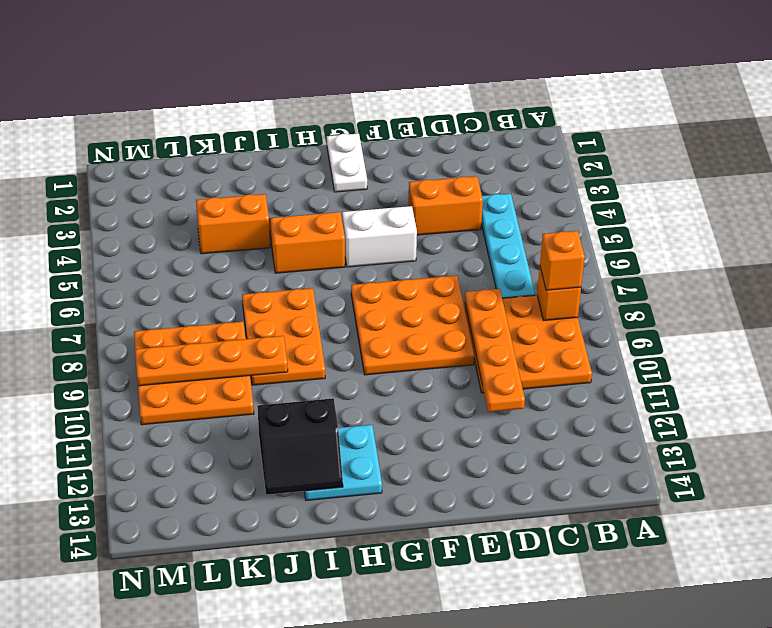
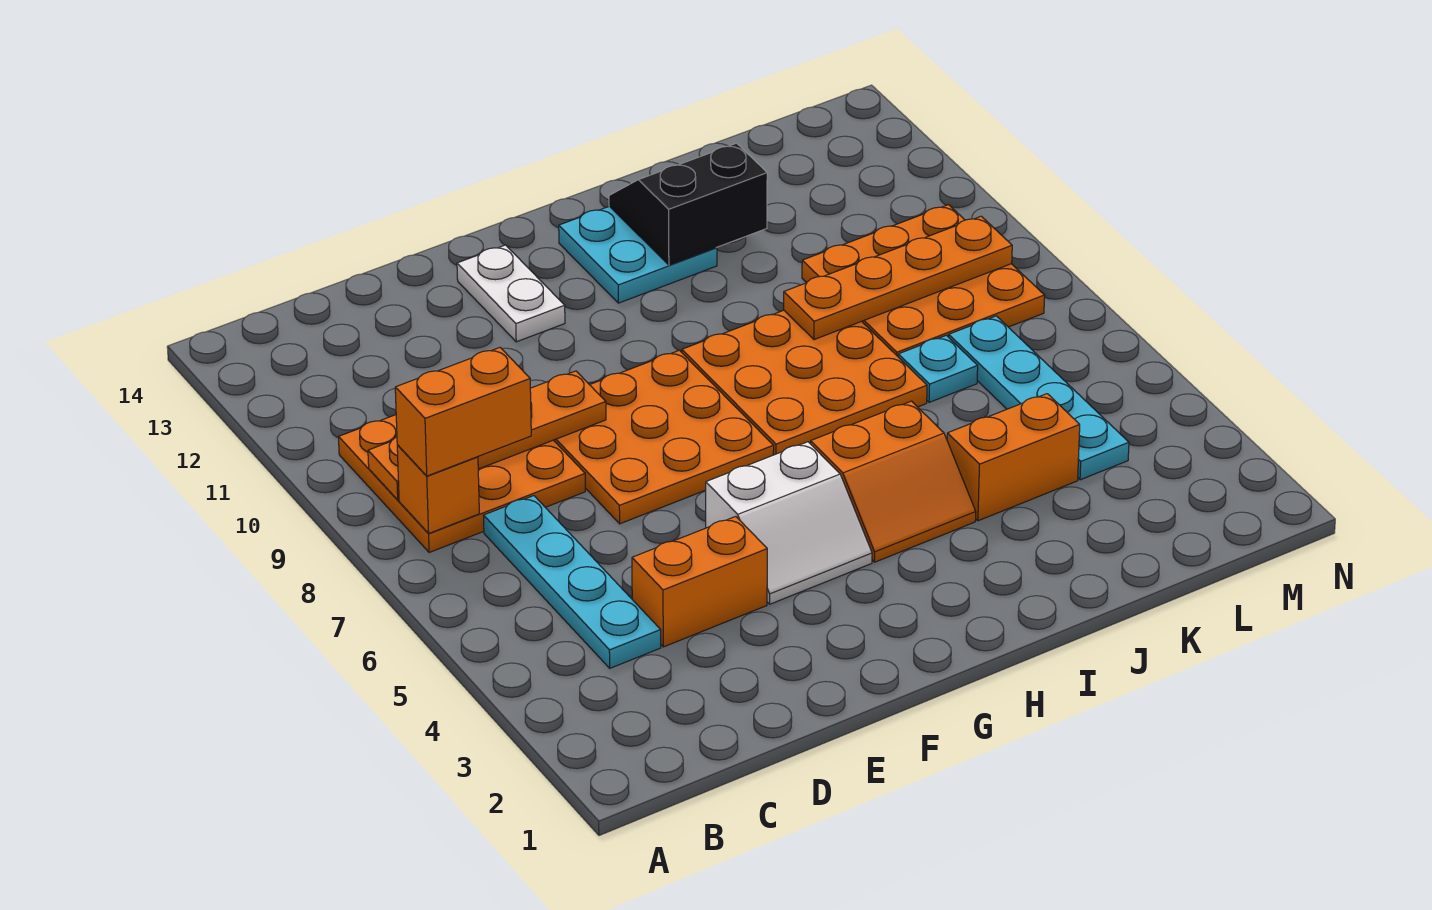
orange 1x1 brick [540,231,585,290] -> orange 1x2 brick [395,348,531,476]
orange 1x4 plate [465,289,525,412] -> orange 1x4 plate turned to [368,371,606,500]
white 1x2 plate [327,133,367,192] -> white 1x2 plate moved to [457,245,565,342]
orange 2x3 plate [242,288,325,385] -> orange 3x3 plate [682,310,927,455]
none -> cyan 1x1 plate [898,335,978,402]
none -> cyan 1x4 plate [949,316,1129,480]

